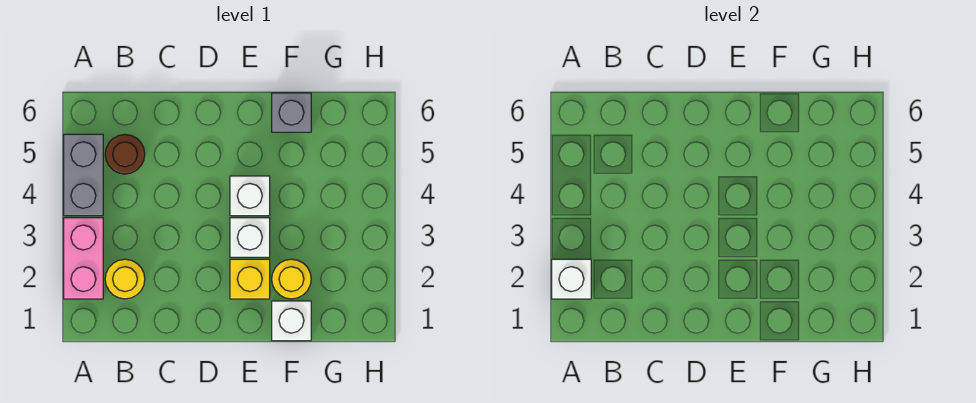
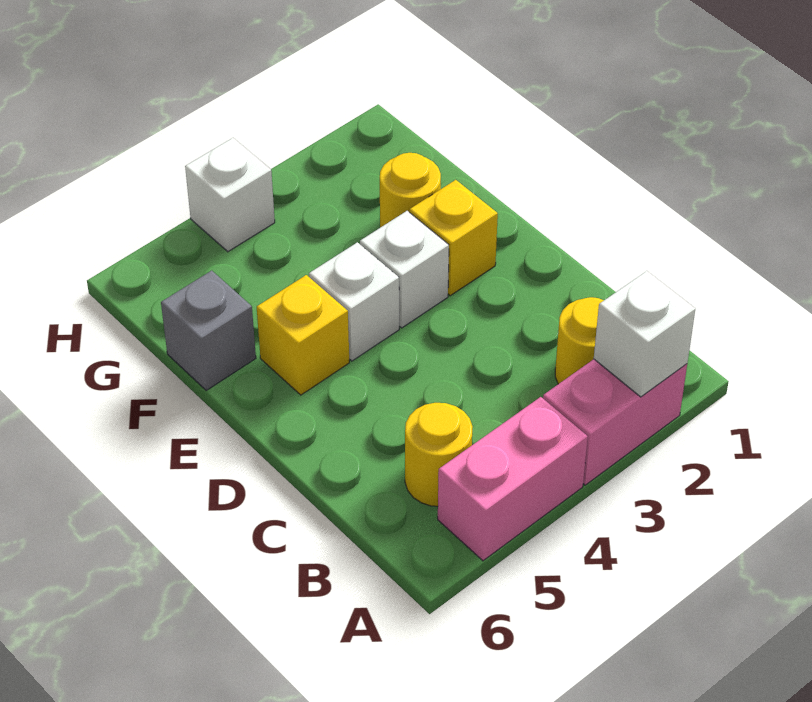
grey 1x2 brick [64,134,103,216] -> pink 1x2 brick [438,397,588,561]
brown 1x1 round brick [105,135,145,174] -> yellow 1x1 round brick [405,403,473,506]
none -> yellow 1x1 brick [257,275,349,395]
white 1x1 brick [272,301,311,341] -> white 1x1 brick moved to [185,138,275,252]

